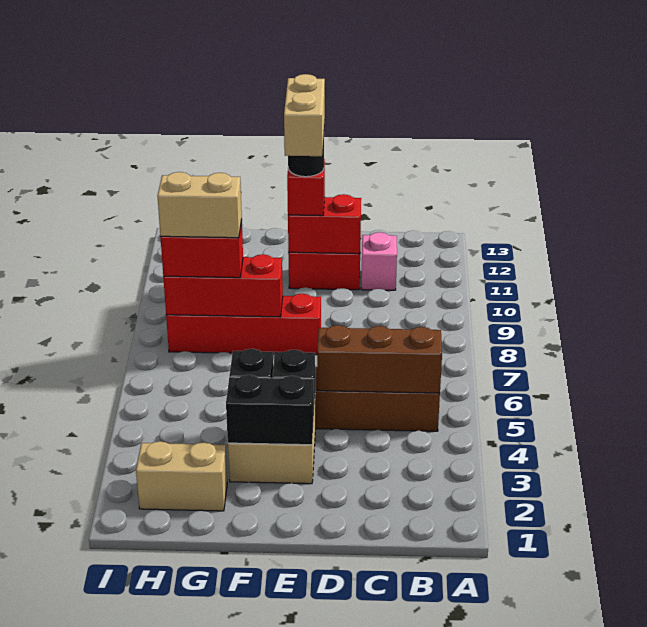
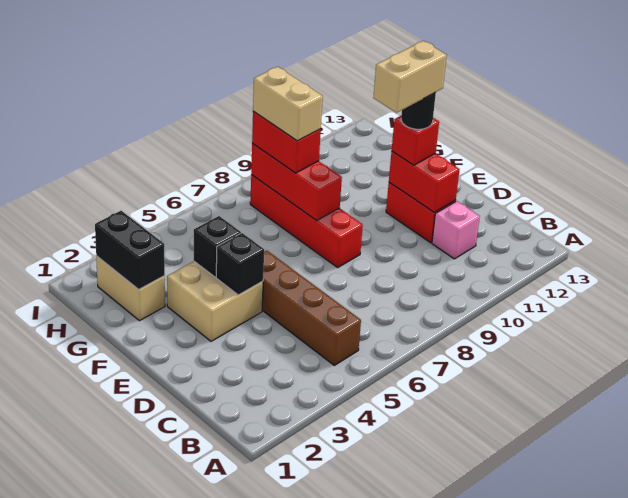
brown 1x3 brick [317,325,442,393] -> none
black 1x2 brick [226,375,314,445] -> black 1x2 brick moved to [95,211,165,290]

